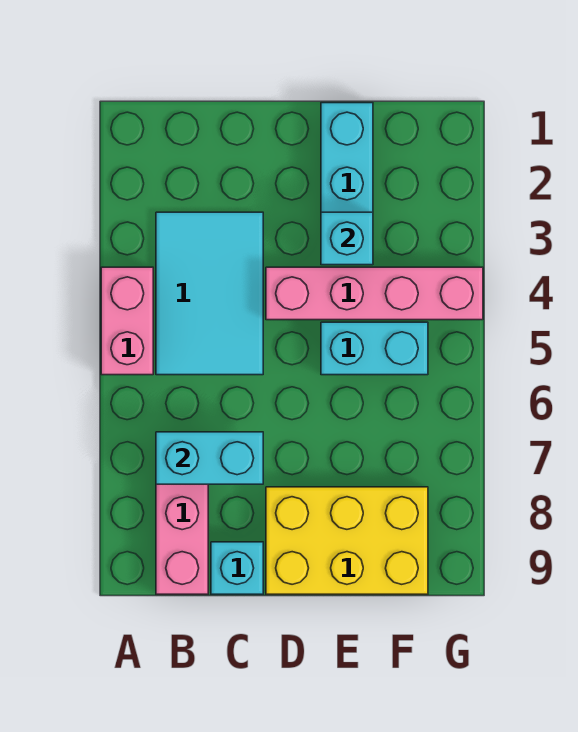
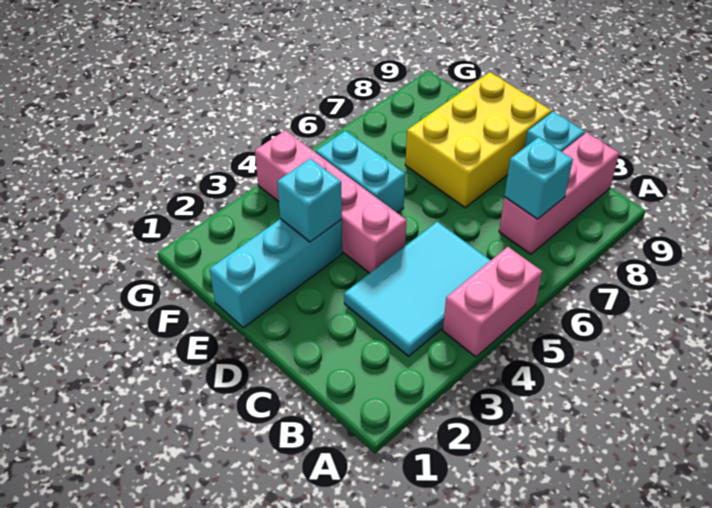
cyan 1x2 brick [156,432,263,484] -> cyan 1x1 brick [504,137,573,219]
yellow 2x3 brick [266,487,428,594] -> yellow 2x3 brick turned to [405,72,551,208]

